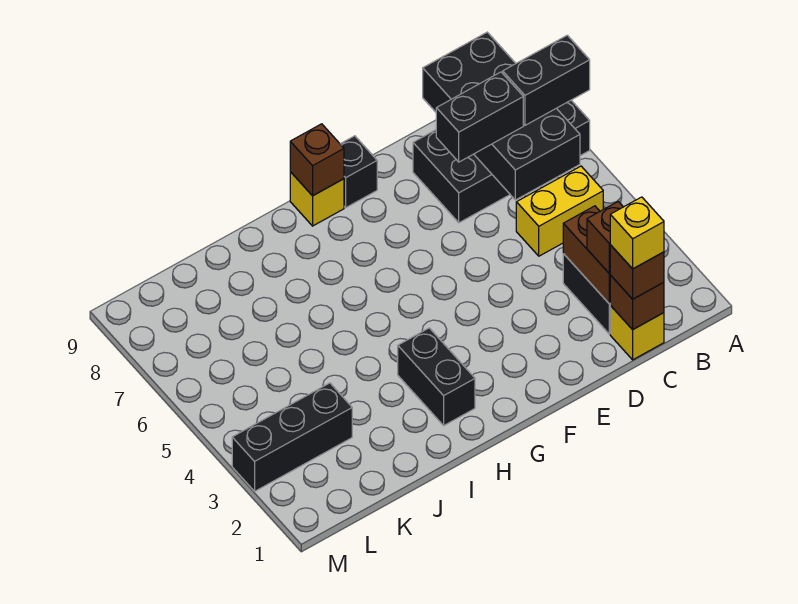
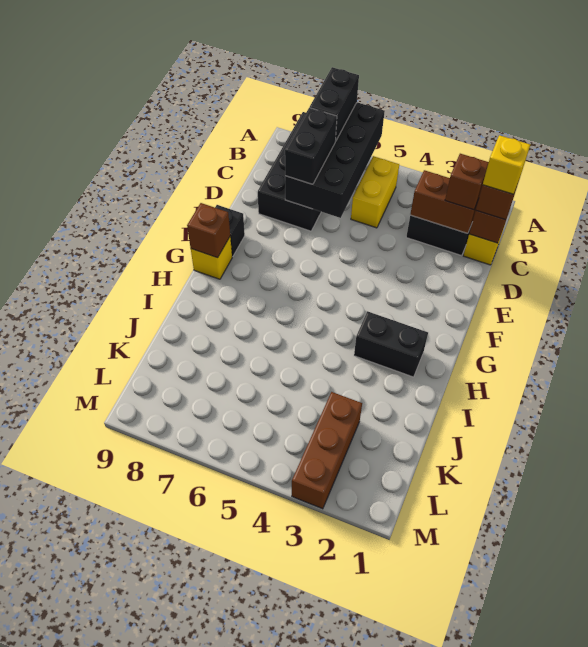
black 2x4 brick [423,32,580,200] -> black 2x4 brick turned to [285,102,385,218]
black 1x3 brick [232,383,352,491] -> brown 1x3 brick [292,392,362,509]

